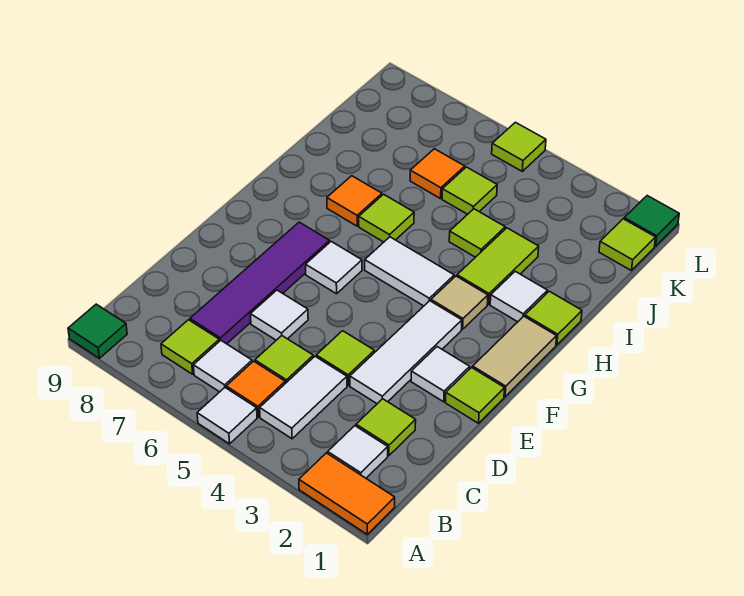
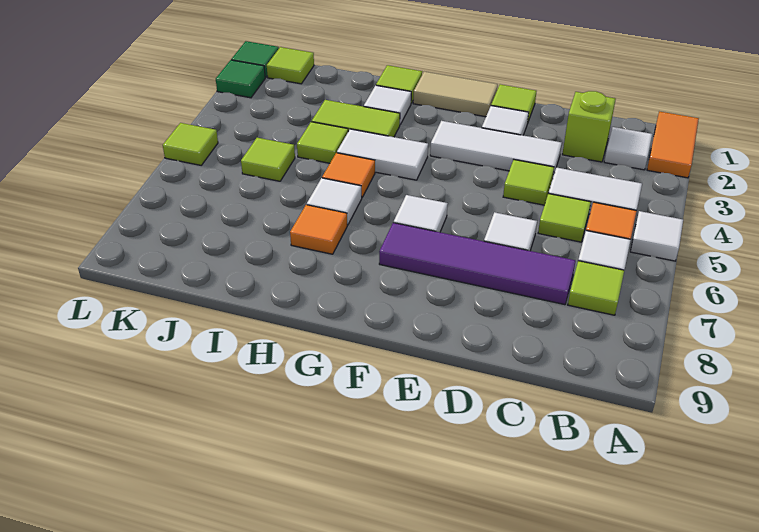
green 1x1 tile [68,304,127,358] -> green 1x1 tile moved to [216,60,265,98]
lime 1x1 tile [356,399,416,456] -> lime 1x1 brick [562,91,615,162]
tan 1x1 tile [431,276,488,329] -> none
white 1x2 tile [365,237,454,306] -> white 1x2 tile turned to [337,129,428,180]
lime 1x1 tile [359,194,414,242] -> white 1x1 tile [307,178,362,225]
orange 1x1 tile [410,149,465,199] -> orange 1x1 tile moved to [322,153,375,197]

